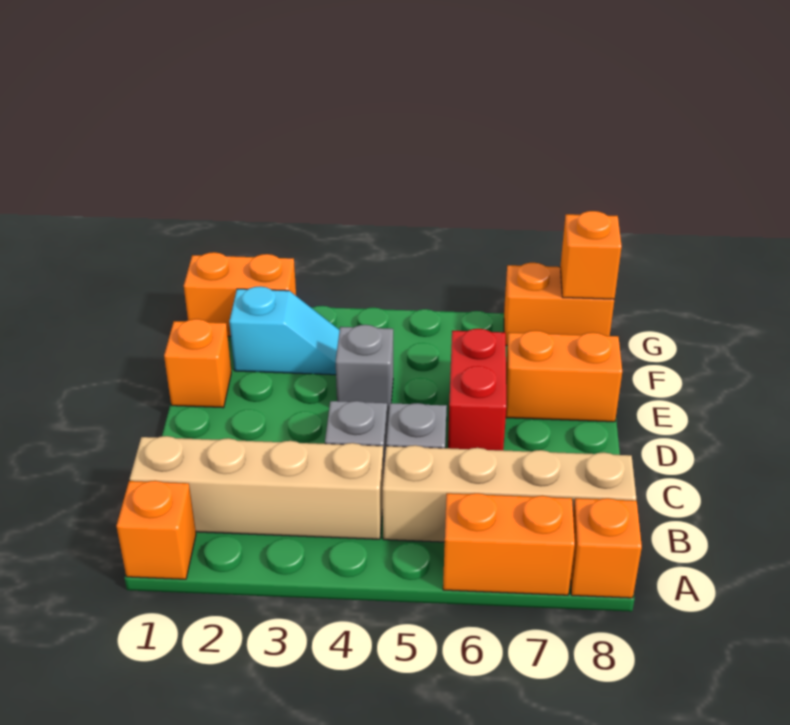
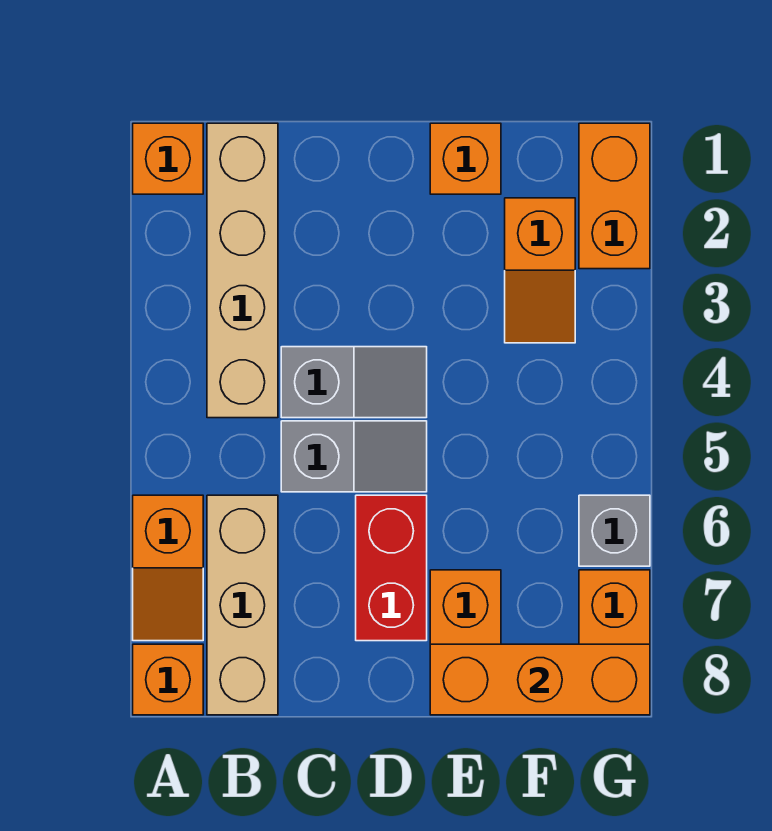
orange 1x2 brick [443,493,575,595] -> orange 1x2 slope [133,495,203,641]
tan 1x4 brick [383,445,636,542] -> tan 1x3 brick [207,495,278,715]
red 1x2 brick [448,329,506,450] -> red 1x2 brick turned to [356,495,427,641]
grey 1x1 brick [336,325,393,406] -> grey 1x1 brick moved to [579,495,650,566]
cyan 1x2 slope [229,286,340,375] -> orange 1x2 slope [505,198,575,343]
orange 1x1 brick [560,211,622,299] -> orange 1x3 brick [430,644,650,715]

